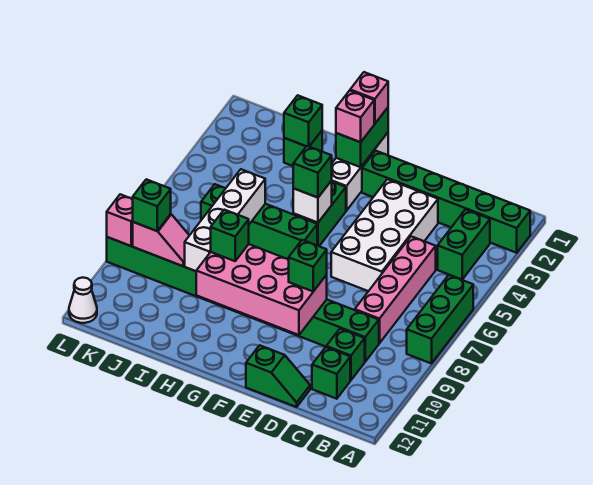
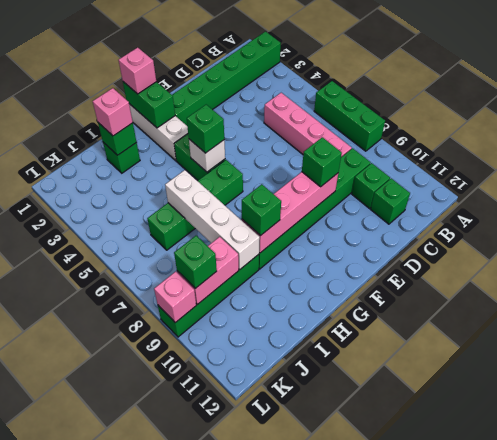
green 1x2 brick [438,210,490,280] -> none
white 2x4 brick [331,179,438,291] -> none
green 1x2 slope [246,345,310,407] -> none
pink 2x4 brick [196,244,327,335] -> pink 1x4 brick [242,172,338,253]
pink 1x1 brick [336,91,374,142] -> pink 1x1 brick moved to [93,88,133,136]
pink 1x2 slope [133,214,189,266] -> pink 1x2 brick [177,237,239,305]
white 1x1 cone [69,278,97,323] -> none

